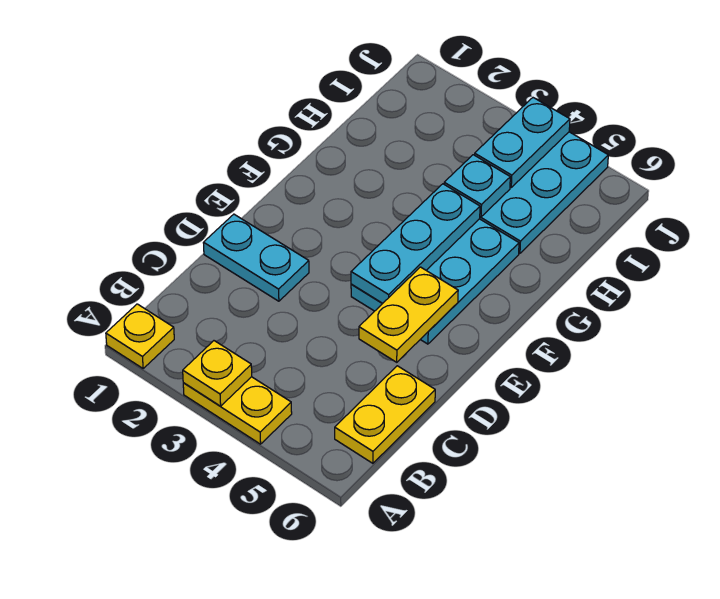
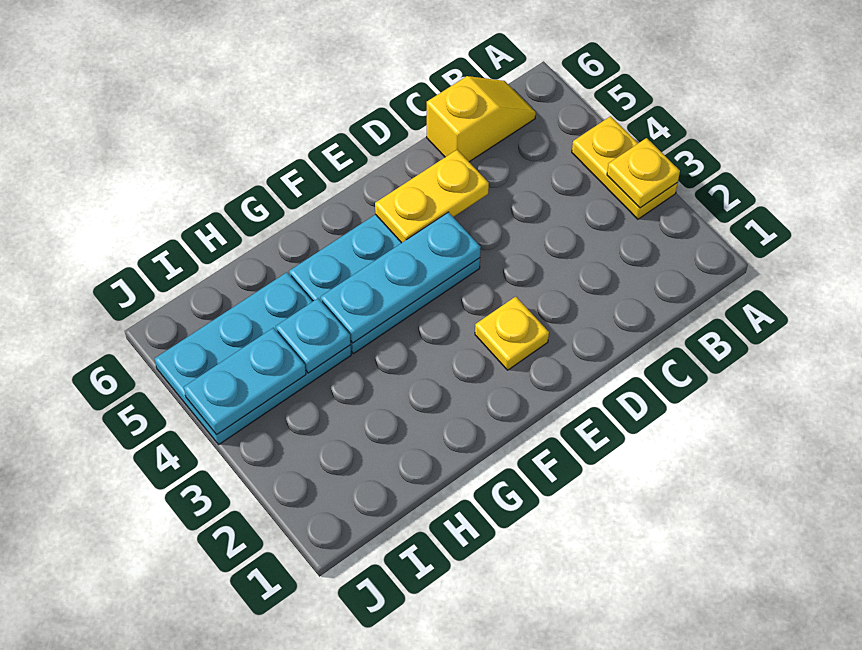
yellow 1x1 plate [106,304,174,368] -> yellow 1x1 plate moved to [475,297,549,370]
yellow 1x2 plate [335,366,435,463] -> yellow 1x2 slope [427,76,536,162]
cyan 1x2 plate [203,214,309,301] -> none

